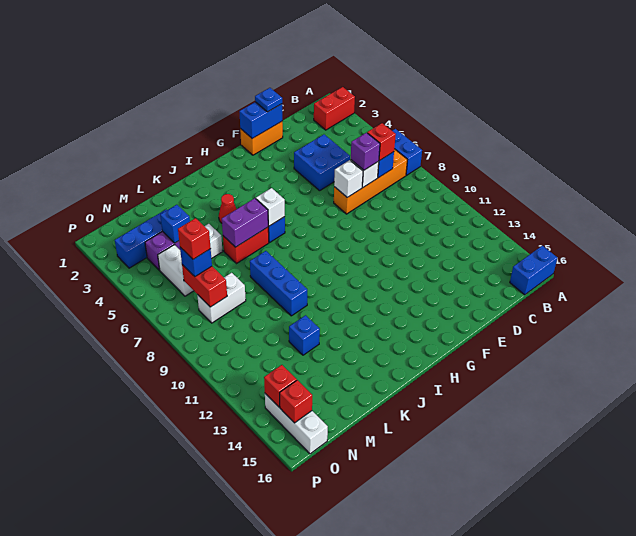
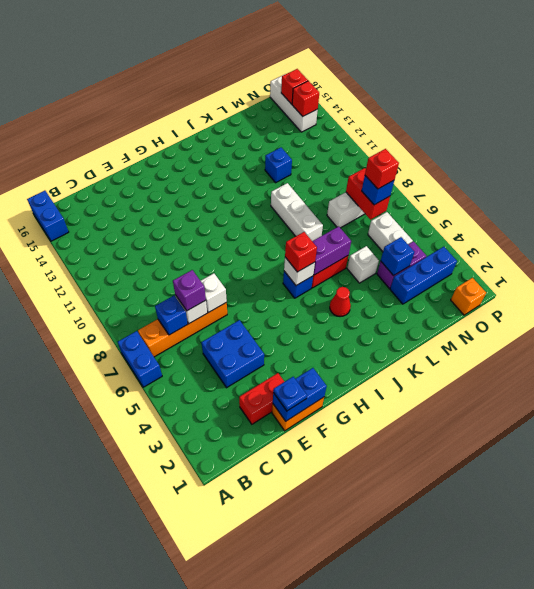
red 1x2 brick [314,87,355,130] -> red 1x2 brick moved to [239,373,284,424]
blue 1x2 brick [510,246,557,295] -> blue 1x2 brick turned to [27,191,69,241]
red 1x1 brick [367,123,396,161] -> red 1x1 brick moved to [285,232,317,272]
blue 1x3 brick [250,251,307,316] -> white 1x3 brick [271,183,323,241]
none -> orange 1x1 brick [451,278,486,315]

